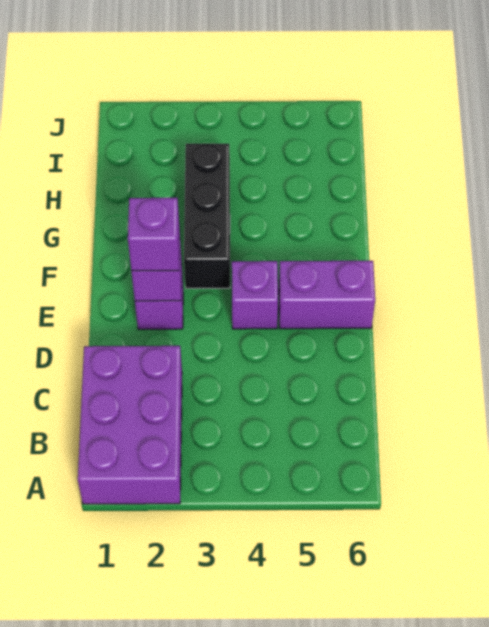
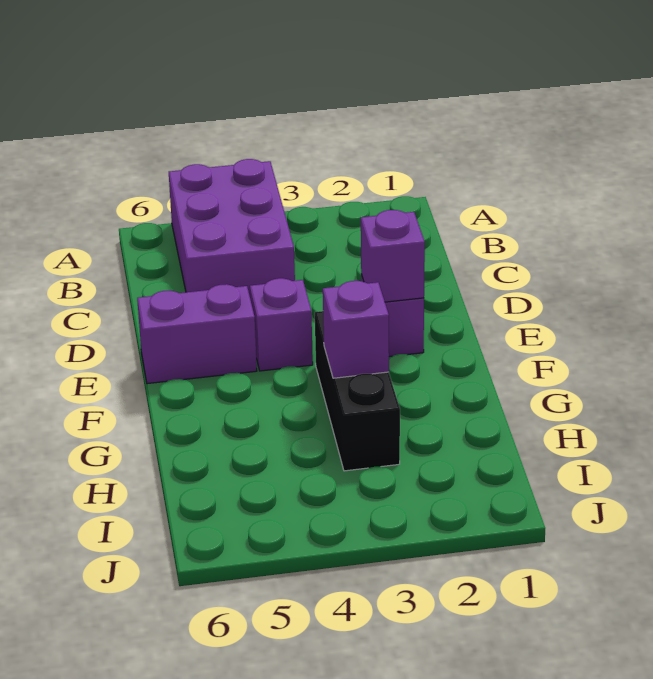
purple 2x3 brick [78,346,182,504] -> purple 2x3 brick moved to [169,159,295,296]
purple 1x1 brick [128,198,180,271] -> purple 1x1 brick moved to [323,281,389,378]

